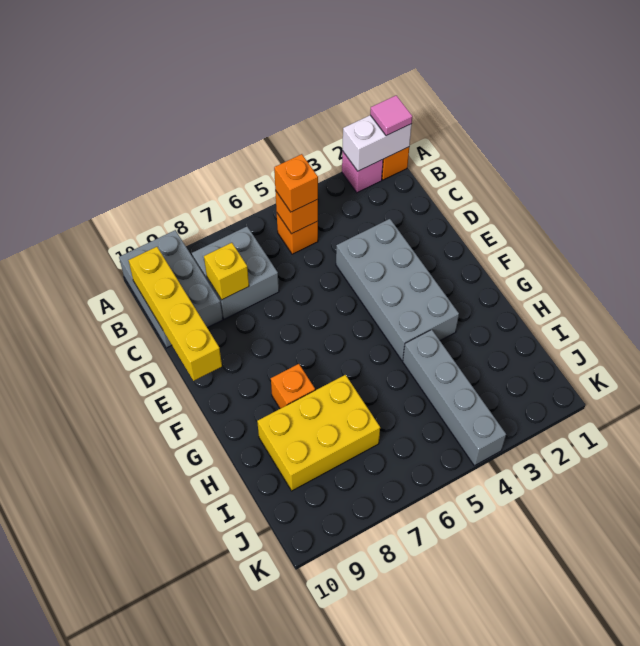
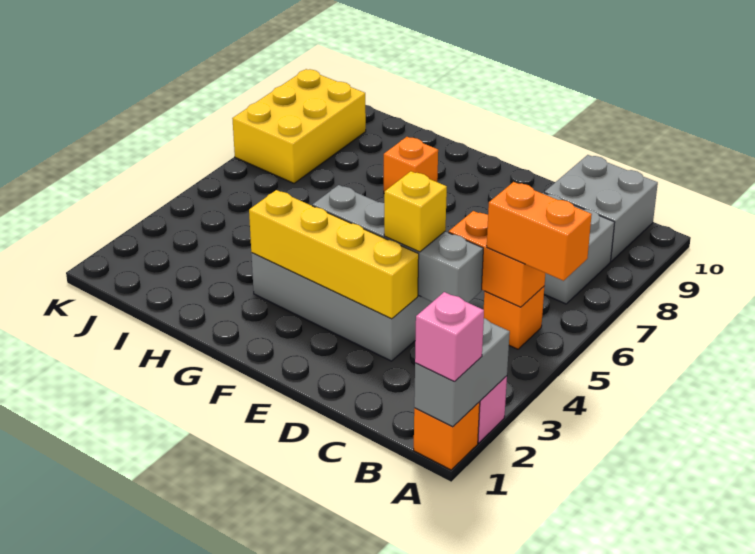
white 1x2 brick [342,115,412,171] -> grey 1x2 brick [414,318,510,427]
pink 1x1 tile [370,95,412,136] -> pink 1x1 brick [415,292,484,382]
grey 2x3 brick [119,230,223,348] -> grey 2x2 brick [544,155,658,261]
orange 1x1 brick [275,190,318,234] -> orange 1x2 brick [449,211,545,307]
orange 1x1 brick [274,154,318,212] -> orange 1x2 brick [487,182,592,281]
yellow 1x4 brick [128,247,222,381] -> yellow 1x4 brick moved to [249,190,419,319]
yellow 1x1 brick [204,243,249,300] -> yellow 1x1 brick moved to [384,171,447,252]
grey 1x4 brick [403,330,506,466] -> grey 1x4 brick moved to [312,185,483,303]
yellow 2x3 brick [257,375,380,491] -> yellow 2x3 brick moved to [232,69,366,183]

